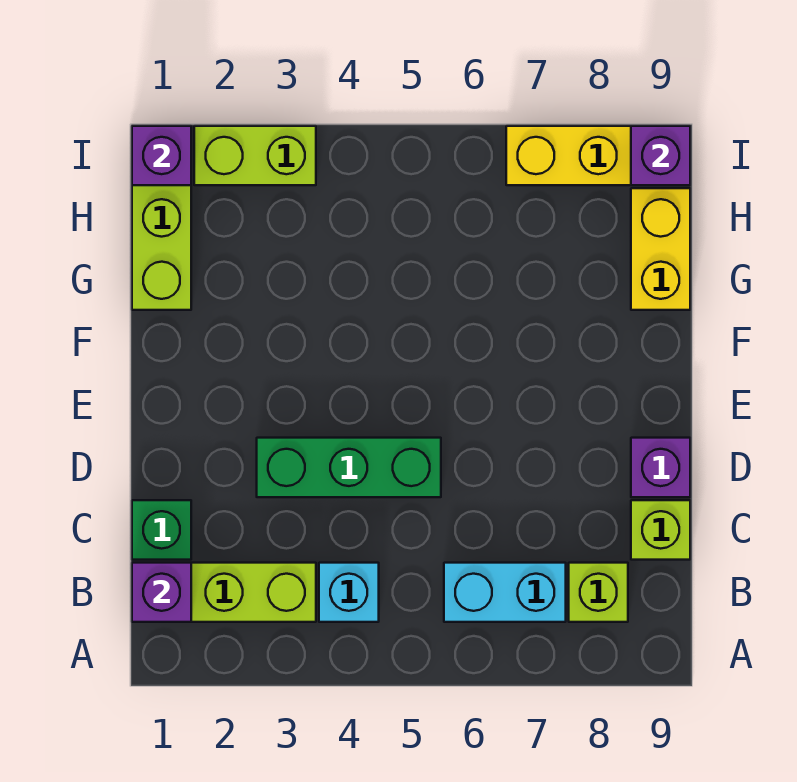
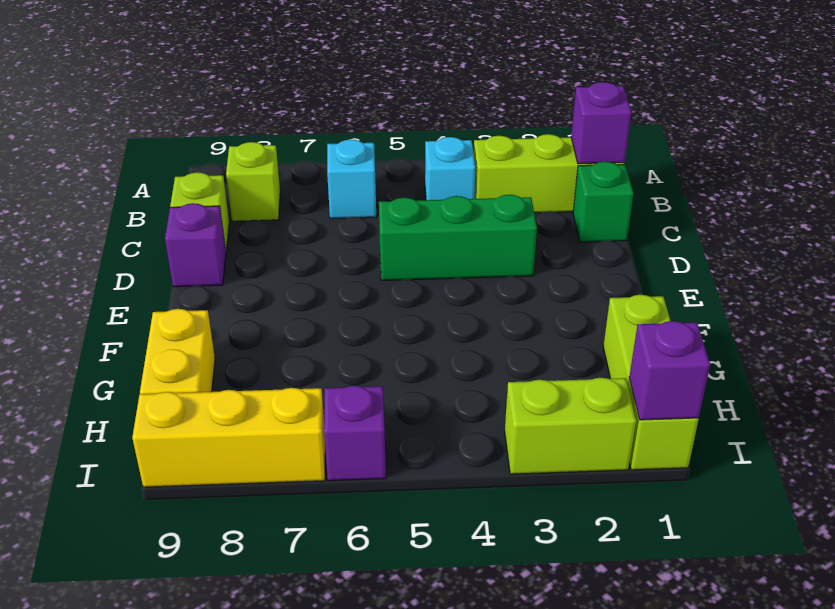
cyan 1x2 brick [444,563,566,622] -> cyan 1x1 brick [327,139,376,219]
purple 1x1 brick [631,126,690,185] -> purple 1x1 brick moved to [324,386,386,481]

